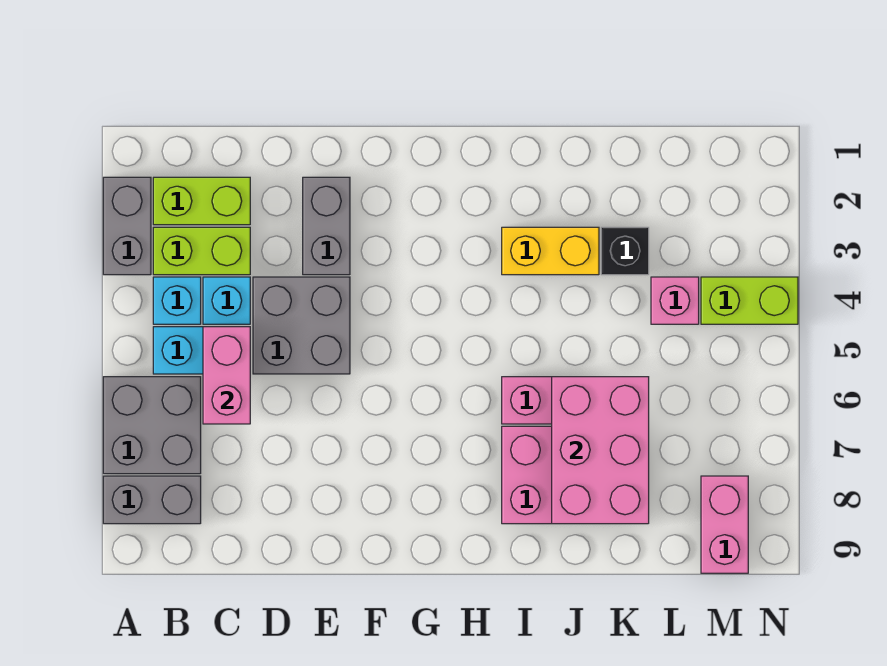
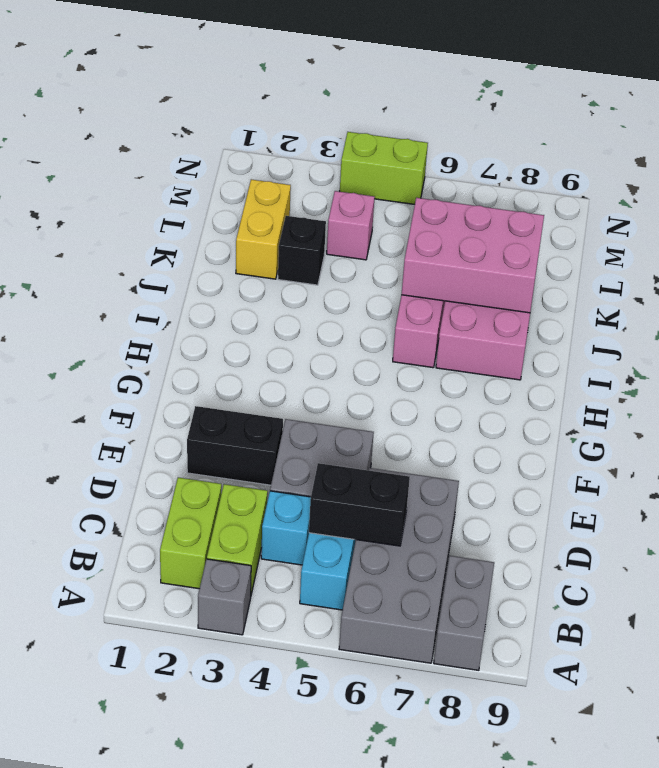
grey 1x2 brick [103,177,151,275] -> grey 1x1 brick [198,559,251,635]
grey 2x2 brick [103,377,201,474] -> grey 2x4 brick [339,468,459,663]
cyan 1x1 brick [153,277,201,324] -> none
pink 1x2 brick [203,327,250,424] -> black 1x2 brick [309,463,410,546]
grey 1x2 brick [303,177,350,275] -> black 1x2 brick [187,406,283,485]
yellow 1x2 brick [502,227,599,275] -> yellow 1x2 brick moved to [236,179,291,279]
lime 1x2 brick [701,277,798,324] -> lime 1x2 brick turned to [340,132,428,204]
pink 1x2 brick [701,476,748,573] -> none

